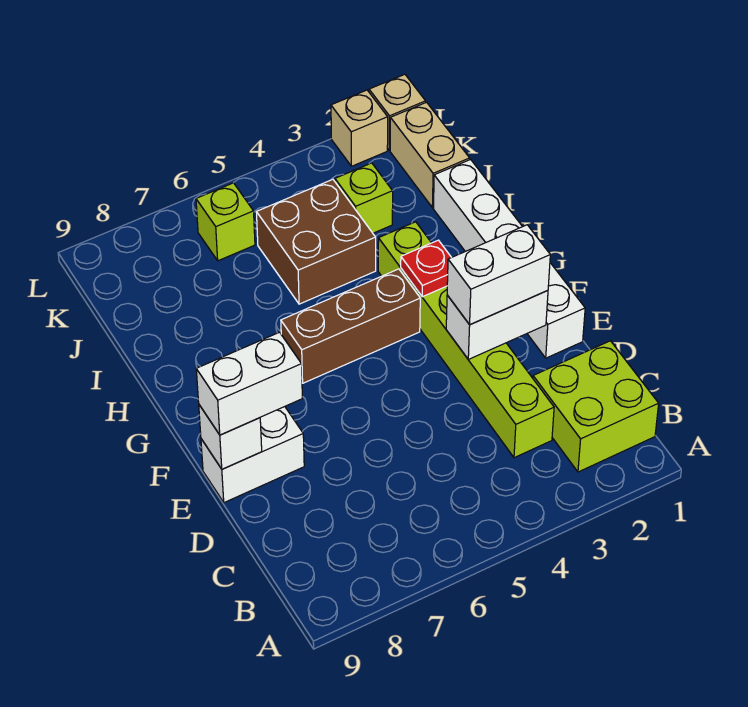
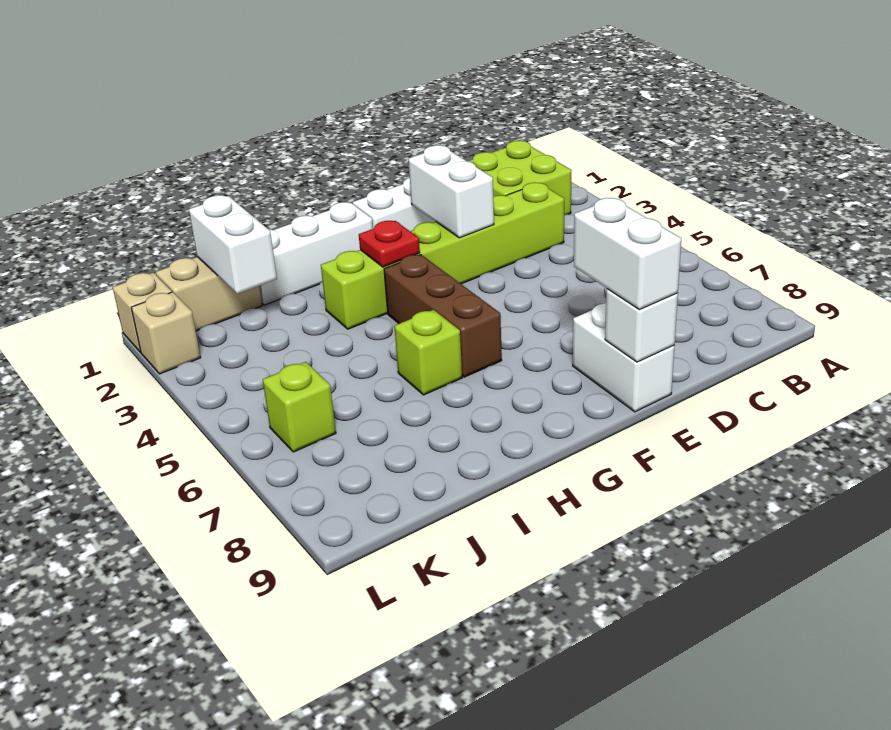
white 1x2 brick [447,225,550,325] -> white 1x2 brick moved to [189,195,277,294]
brown 2x2 brick [256,179,376,304] -> none
lime 1x1 brick [335,163,393,233] -> lime 1x1 brick moved to [394,310,462,395]

